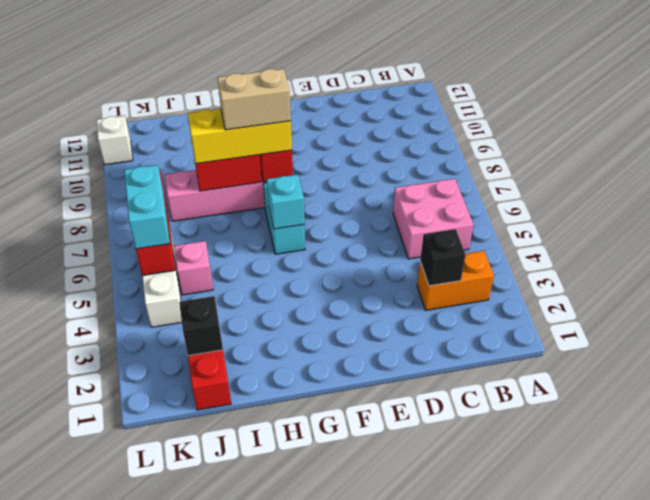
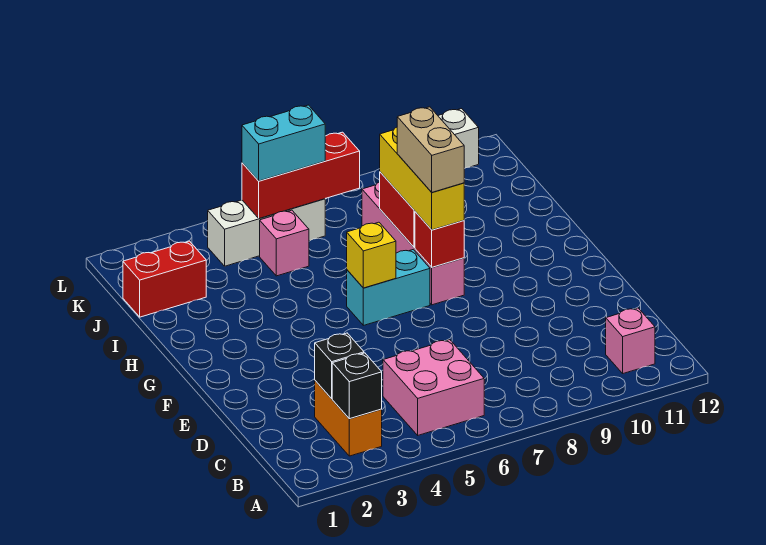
none -> pink 1x1 brick [606,308,655,373]
cyan 1x1 brick [266,175,305,229] -> yellow 1x1 brick [347,222,396,288]
black 1x1 brick [179,296,223,356] -> black 1x1 brick moved to [332,353,382,419]

